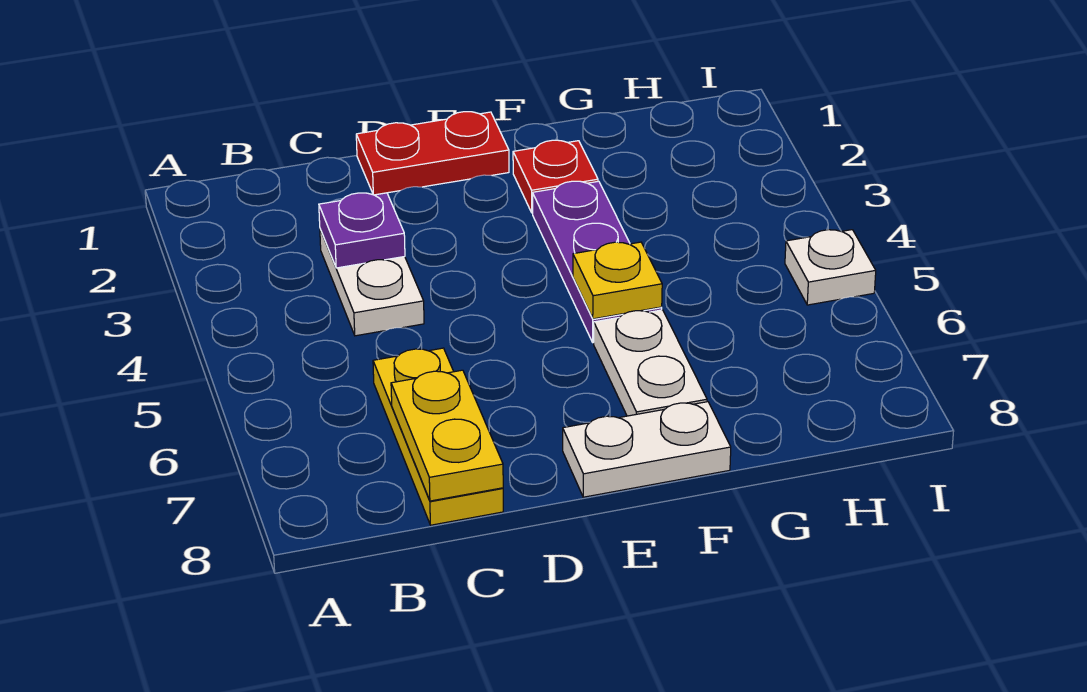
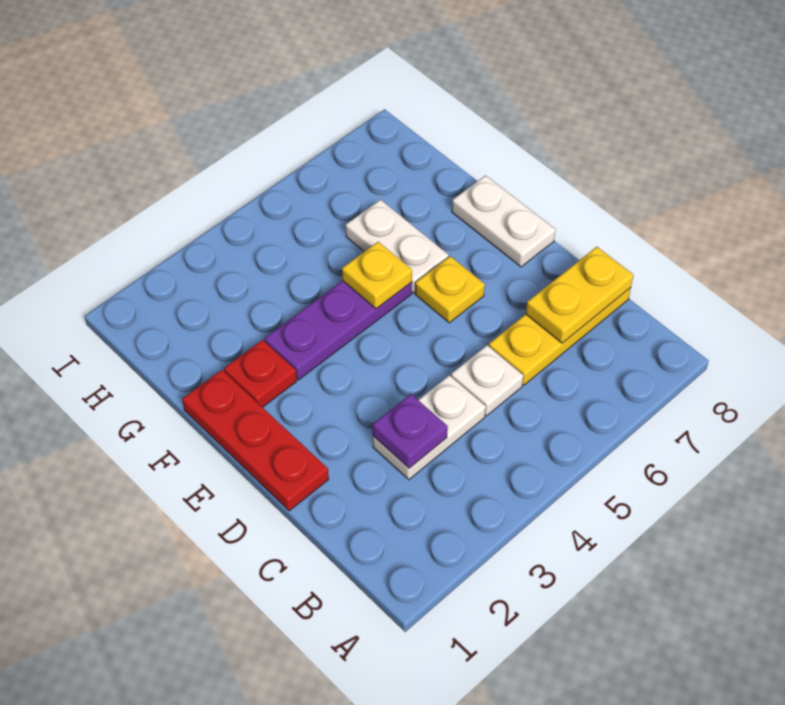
red 1x2 plate [356,112,509,195] -> red 1x3 plate [182,370,329,511]
none -> yellow 1x1 plate [415,256,485,323]
white 1x2 plate [594,310,707,416] -> white 1x2 plate turned to [346,200,449,293]
white 1x1 plate [785,230,876,305] -> white 1x1 plate moved to [451,345,523,416]

